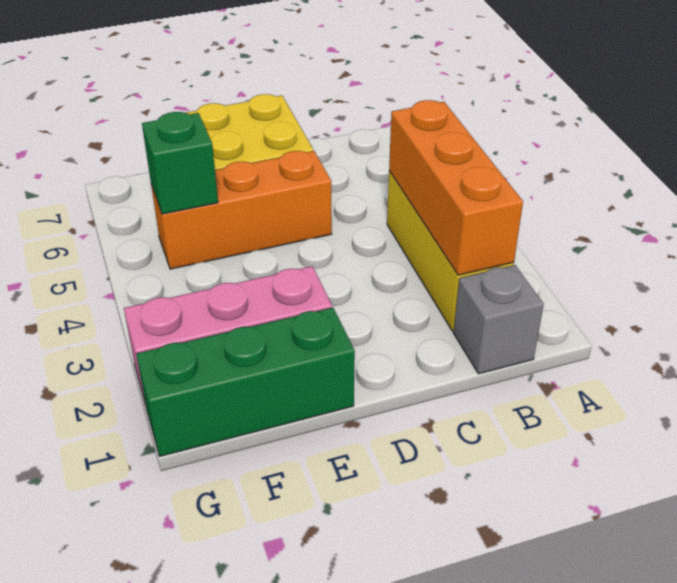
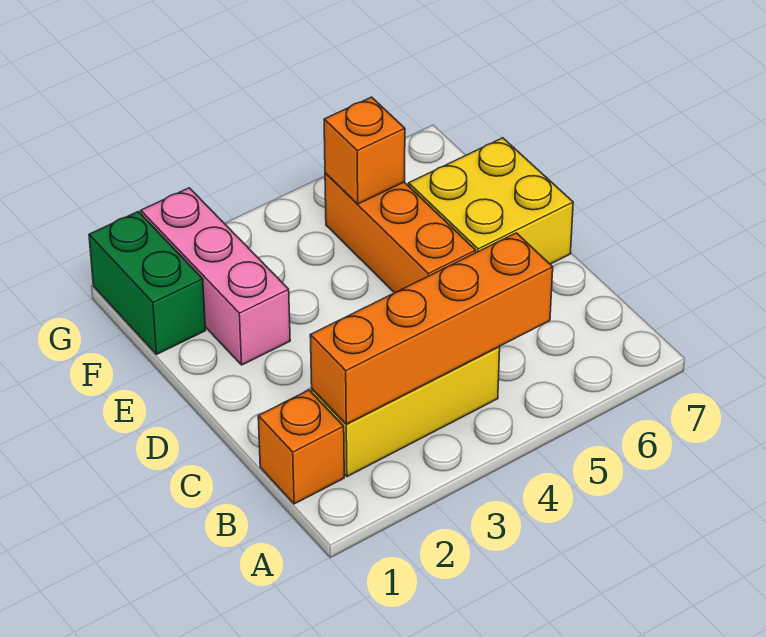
grey 1x1 brick [454,265,544,374] -> orange 1x1 brick [258,390,344,504]
orange 1x3 brick [389,100,523,275] -> orange 1x4 brick [310,233,553,424]
green 1x3 brick [136,308,355,456] -> green 1x2 brick [89,212,206,354]
green 1x1 brick [142,112,218,214] -> orange 1x1 brick [324,97,405,204]

